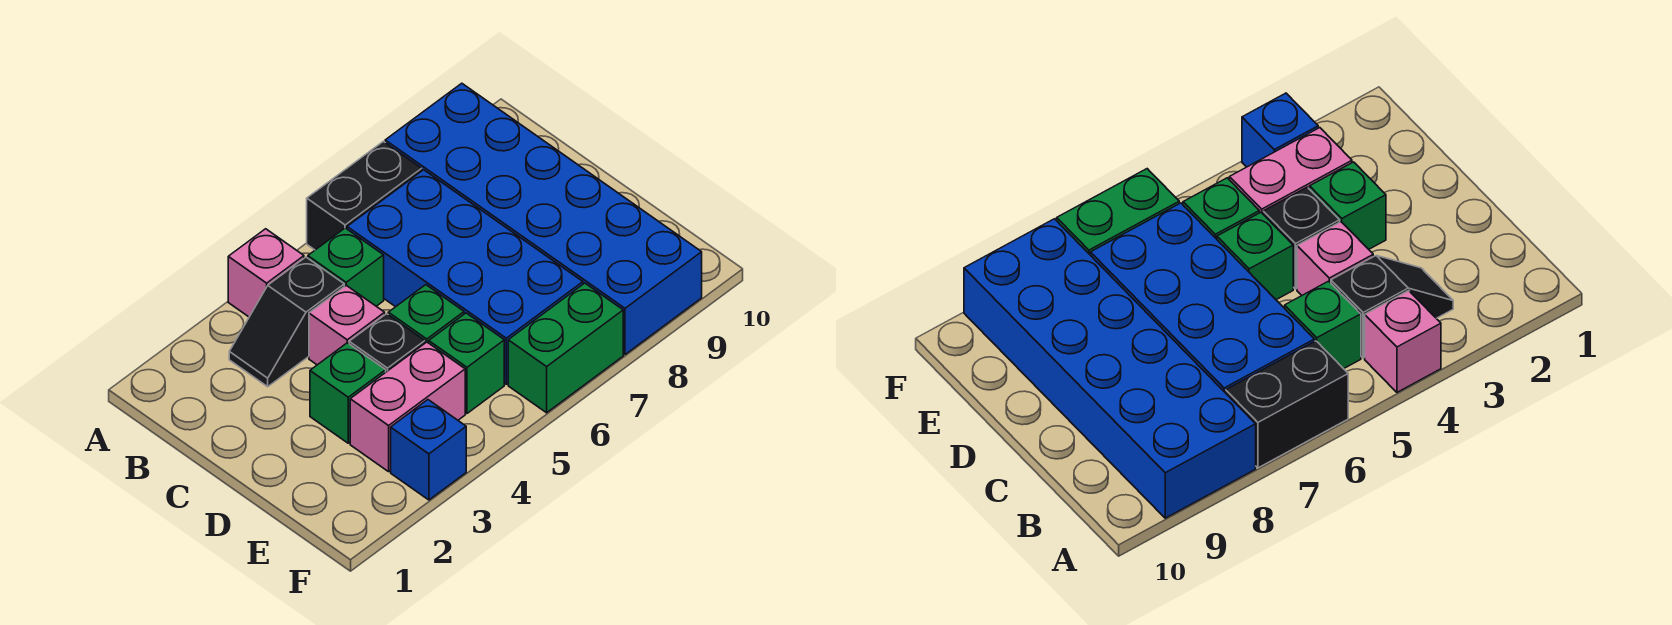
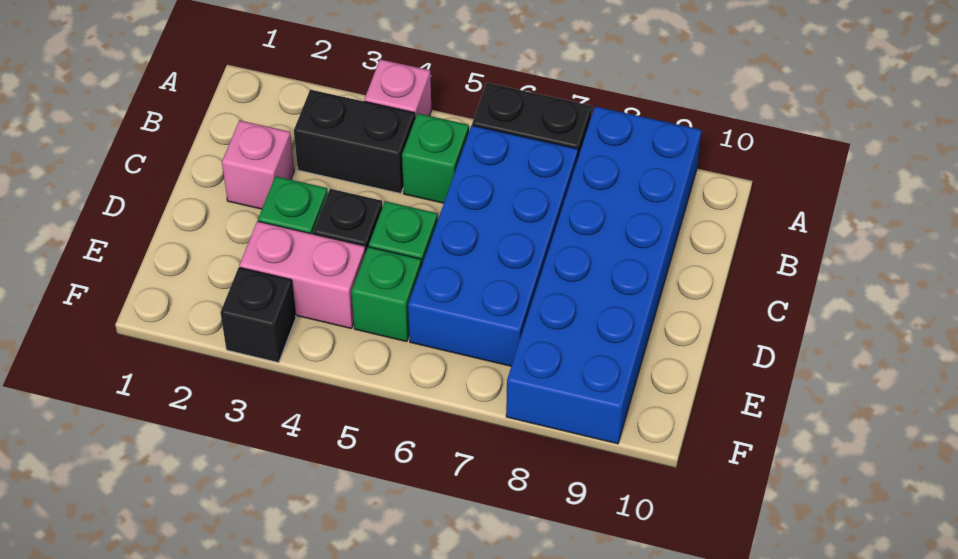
black 1x2 slope [229,257,344,387] -> black 1x2 brick [294,90,415,194]
pink 1x1 brick [309,285,385,365] -> pink 1x1 brick moved to [222,120,294,209]
blue 1x1 brick [391,400,466,500] -> black 1x1 brick [220,267,296,363]
green 1x2 brick [508,283,623,413] -> none

